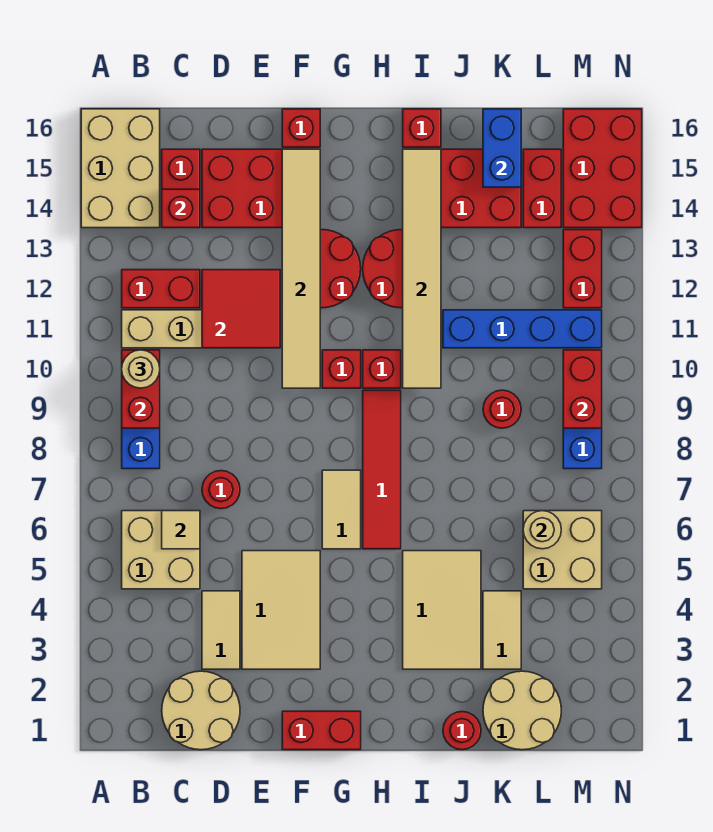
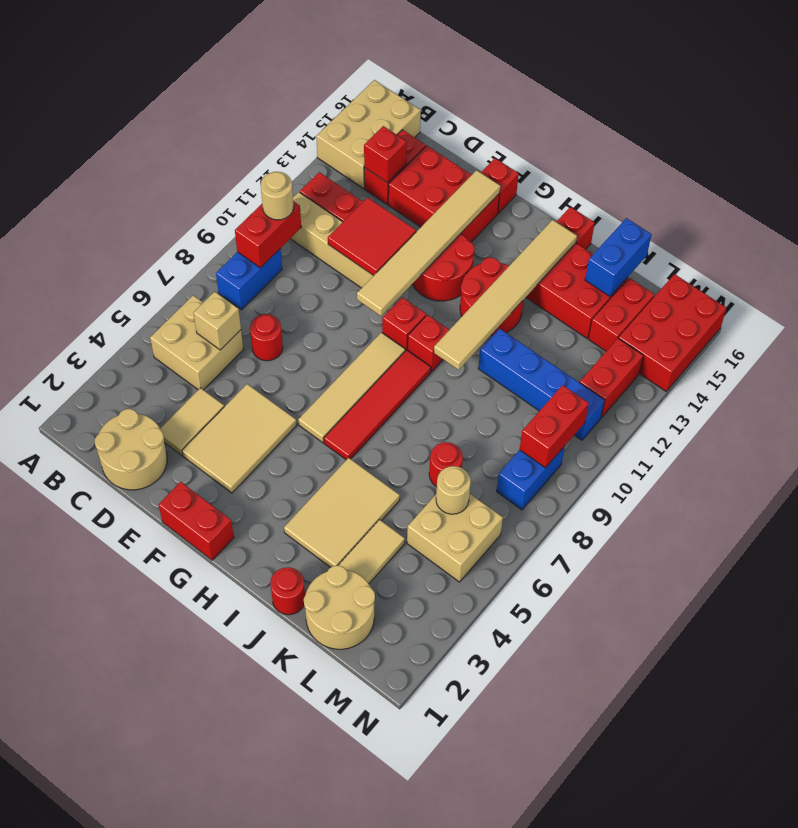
tan 1x1 tile [162,511,200,549] -> tan 1x1 brick [194,292,241,350]
tan 1x2 tile [322,470,361,549] -> tan 1x4 tile [298,332,405,443]
red 1x1 round brick [483,390,521,428] -> red 1x1 round brick moved to [429,442,463,487]

